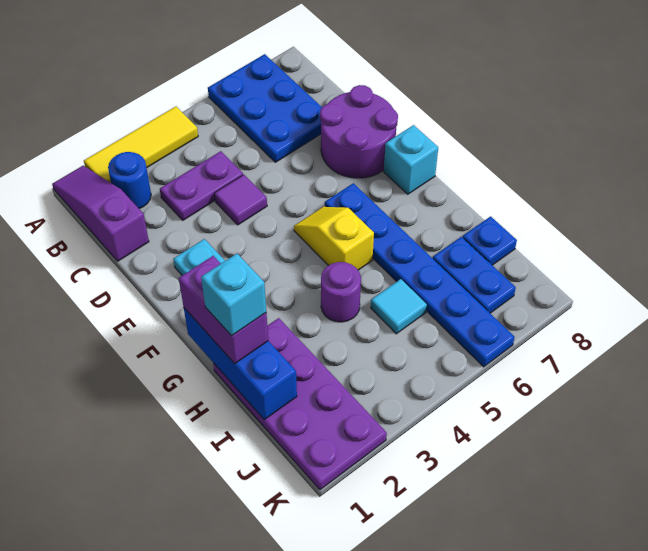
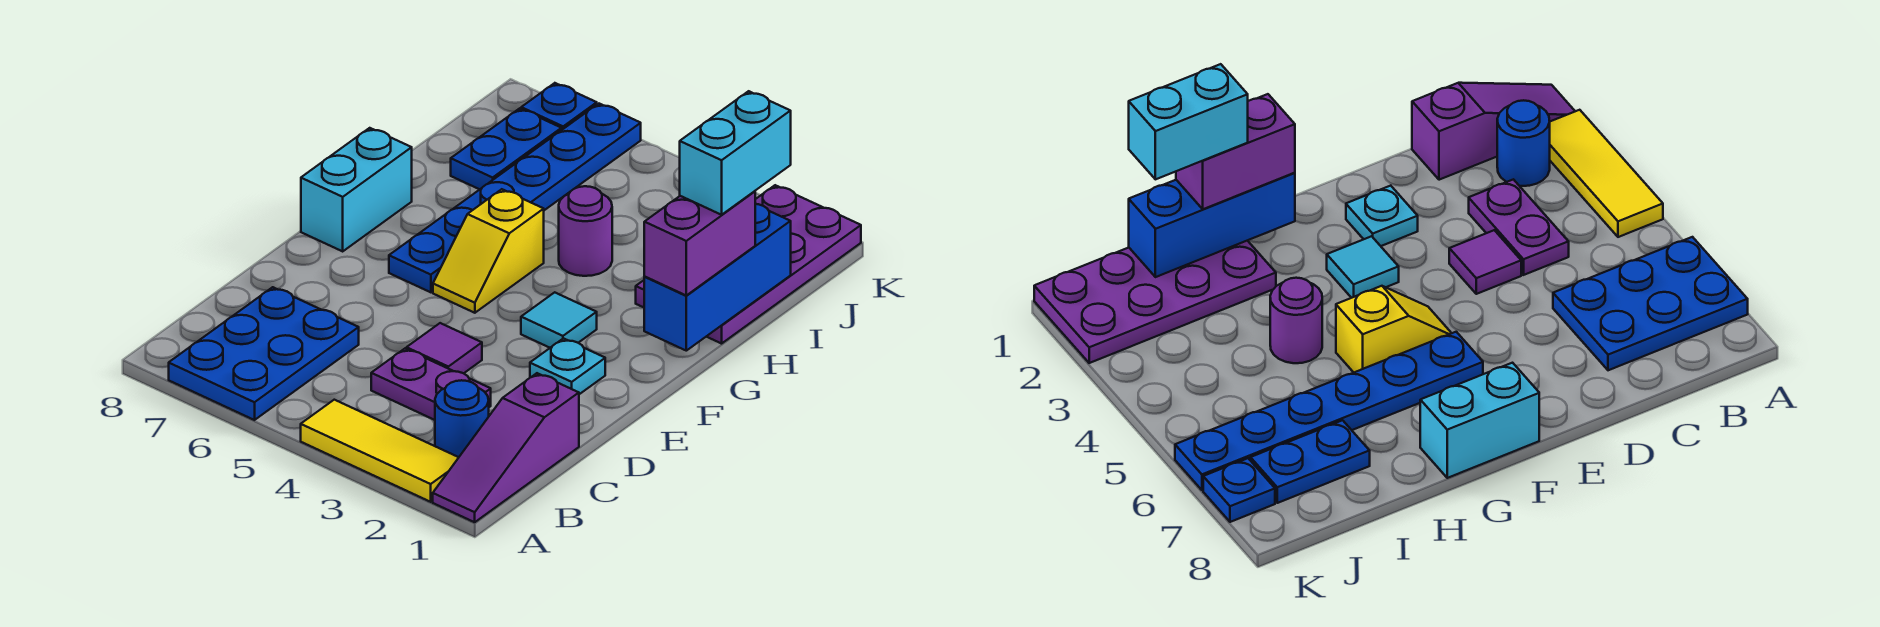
purple 2x2 round brick [320,85,398,178] -> none
cyan 1x1 brick [384,125,438,194] -> cyan 1x2 brick [301,128,412,251]
cyan 1x1 brick [201,254,266,336] -> cyan 1x2 brick [680,91,791,215]
cyan 1x1 tile [371,279,427,334] -> cyan 1x1 tile moved to [521,292,597,348]
blue 1x1 plate [463,216,517,265] -> blue 1x1 plate moved to [521,83,597,130]

